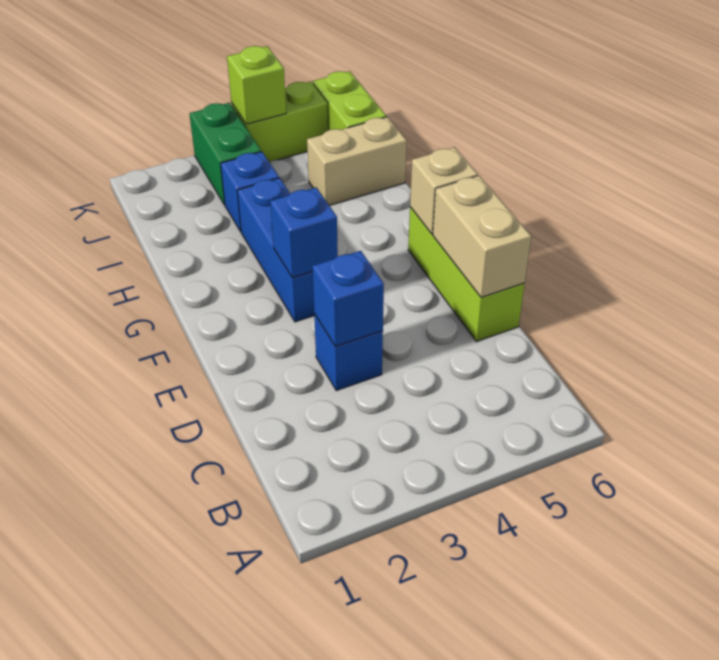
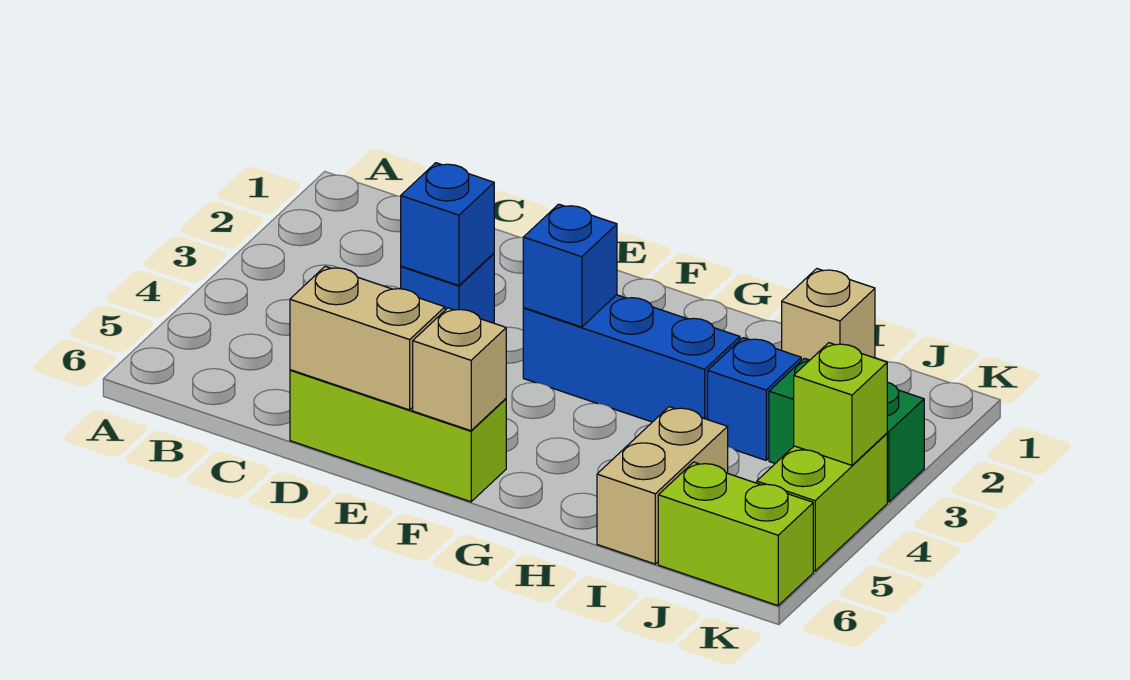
none -> tan 1x1 brick [782,269,875,361]

